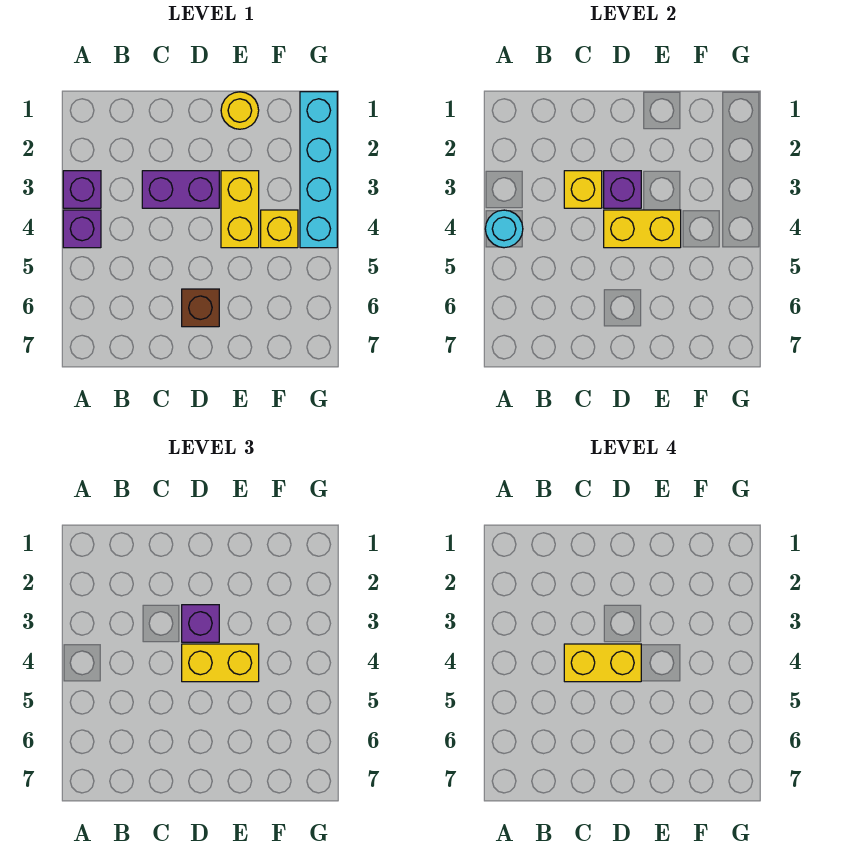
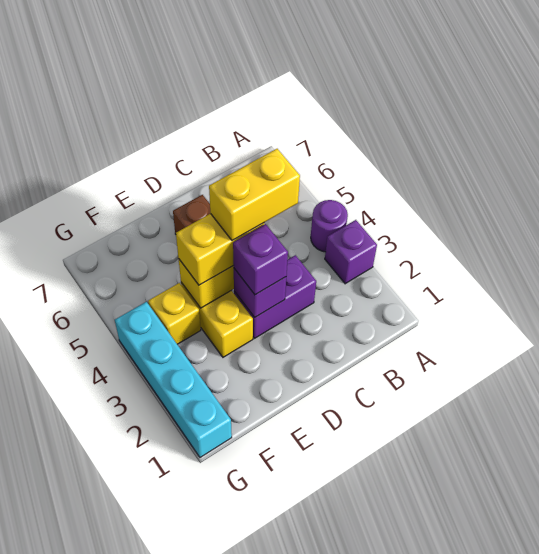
purple 1x1 brick [63,210,101,248] -> purple 1x1 round brick [311,200,348,252]
cyan 1x1 round brick [485,210,523,248] -> none
yellow 1x1 brick [564,171,602,208] -> none
yellow 1x1 round brick [221,92,259,129] -> none

